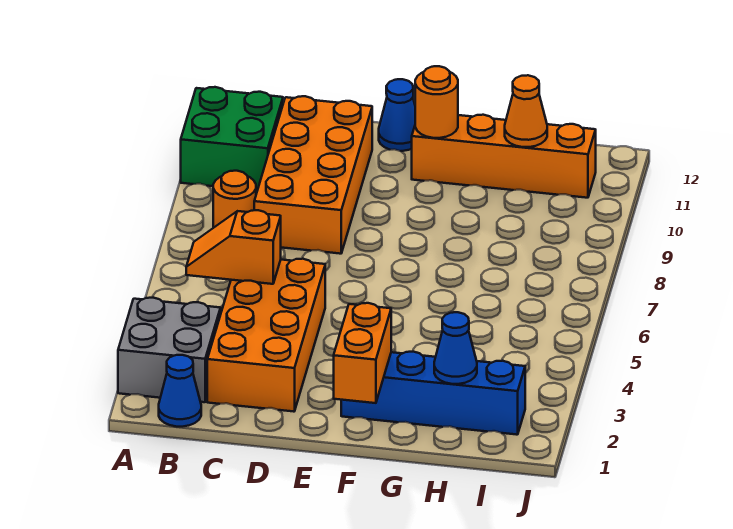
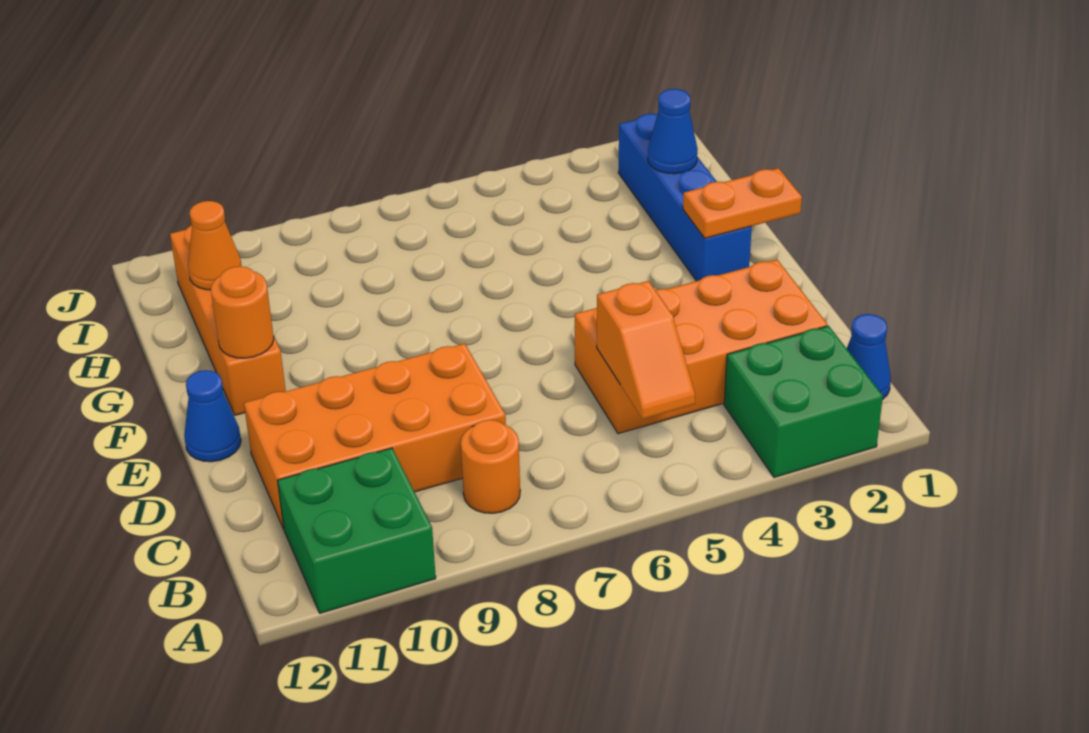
grey 2x2 brick [118,298,221,402] -> green 2x2 brick [724,326,883,477]
orange 1x2 brick [334,303,391,403] -> orange 1x2 plate [683,168,802,238]

